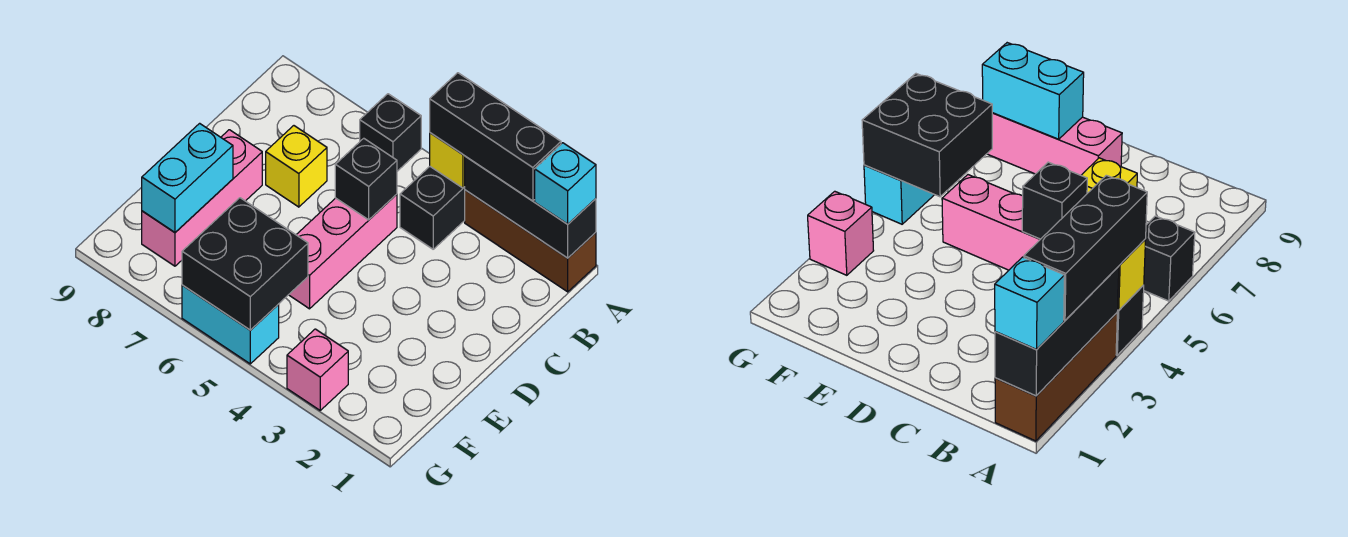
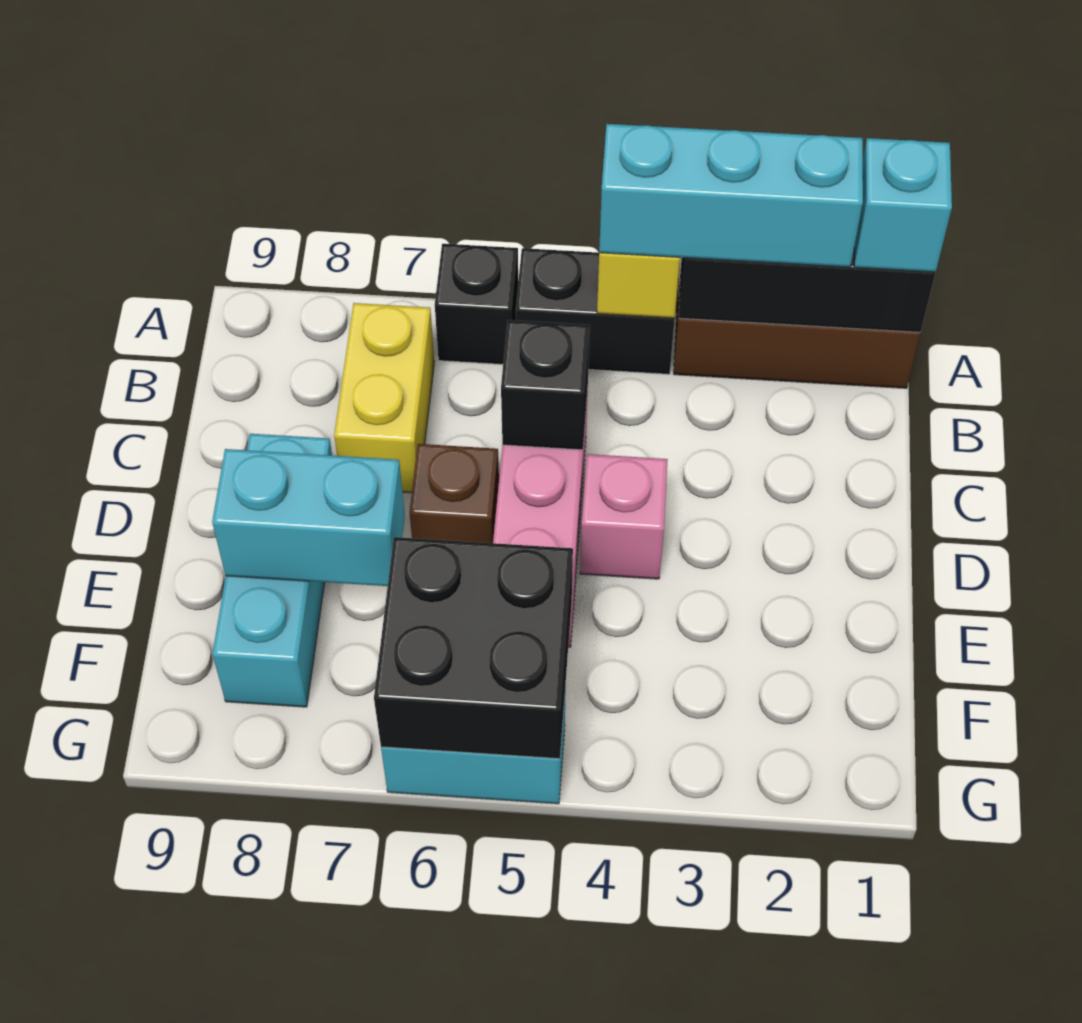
black 1x3 brick [430,73,561,201] -> cyan 1x3 brick [599,124,863,267]
black 1x2 brick [400,167,465,249] -> black 1x2 brick turned to [516,248,675,374]
yellow 1x1 brick [266,126,327,207] -> yellow 1x2 brick [334,303,434,493]
none -> brown 1x1 brick [409,444,499,543]
pink 1x3 brick [142,130,262,266] -> cyan 1x3 brick [213,434,332,707]
cyan 1x2 brick [142,123,233,232] -> cyan 1x2 brick turned to [212,449,405,586]
pink 1x1 brick [287,329,348,410] -> pink 1x1 brick moved to [580,454,668,579]

